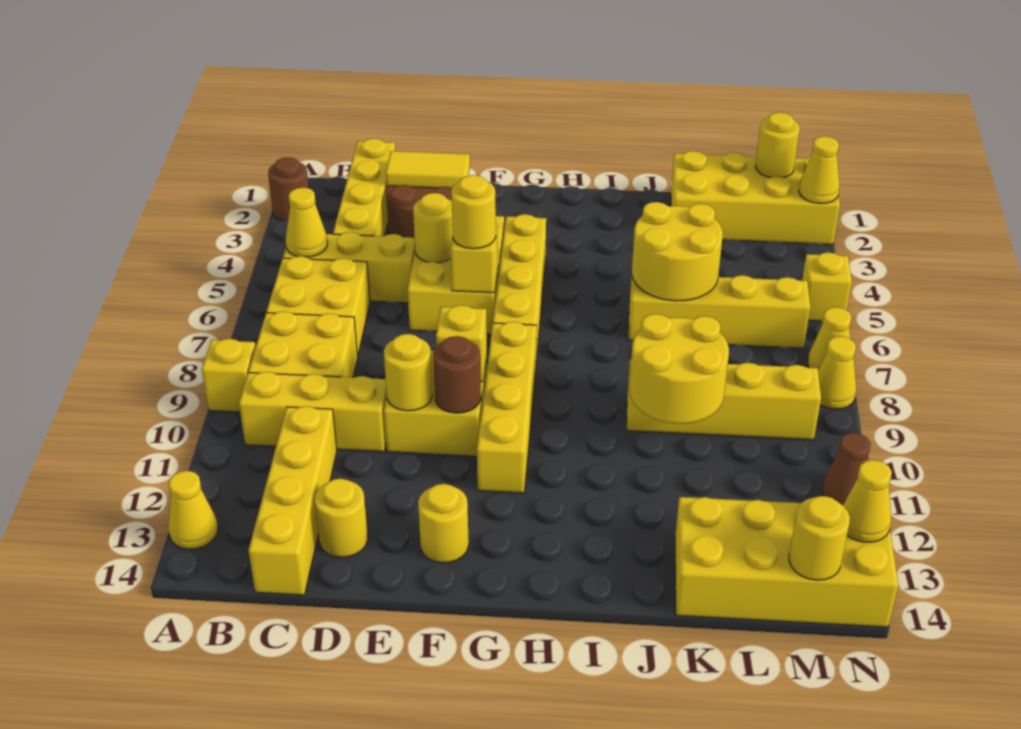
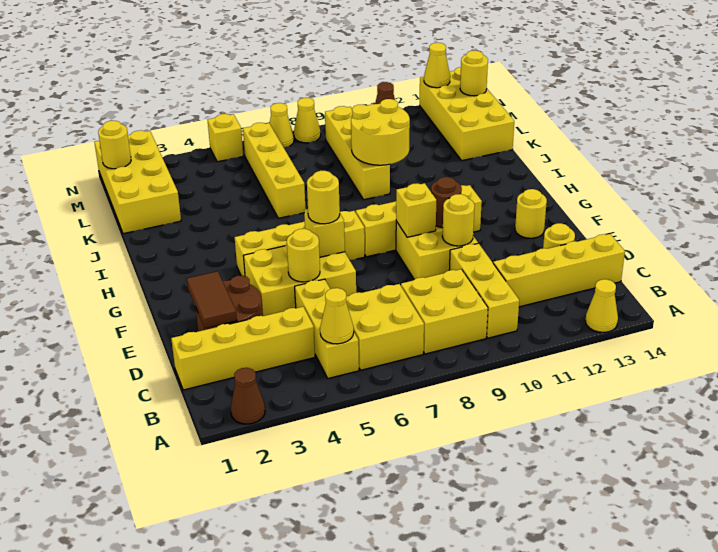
brown 1x1 round brick [268,157,309,221] -> brown 1x1 cone [231,368,265,424]
yellow 1x1 brick [202,339,256,412] -> none
yellow 1x2 tile [386,151,470,188] -> brown 1x2 tile [187,271,237,328]
yellow 2x2 round brick [632,202,723,301] -> none
yellow 1x1 cone [799,136,840,204] -> none

